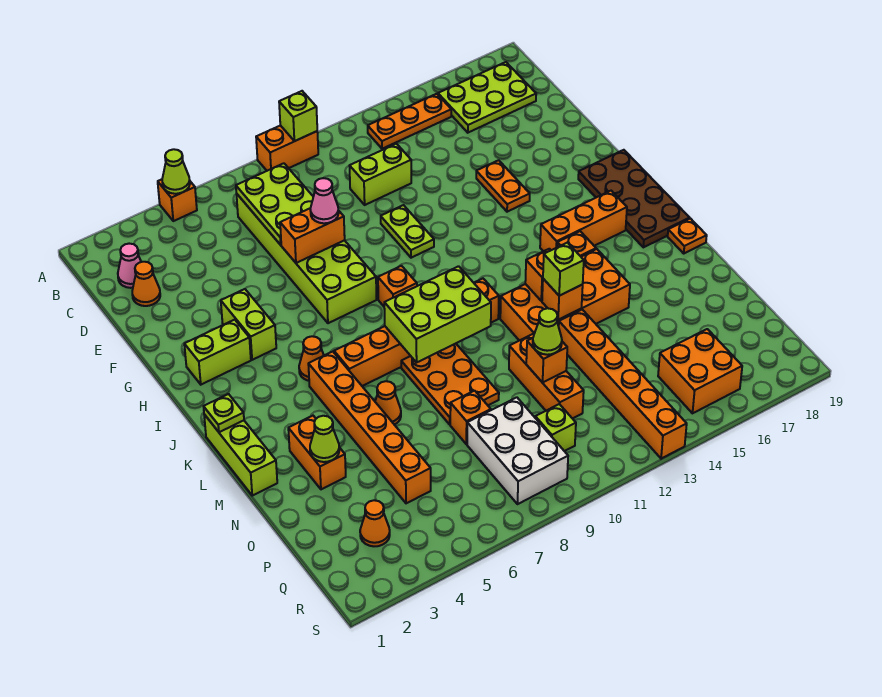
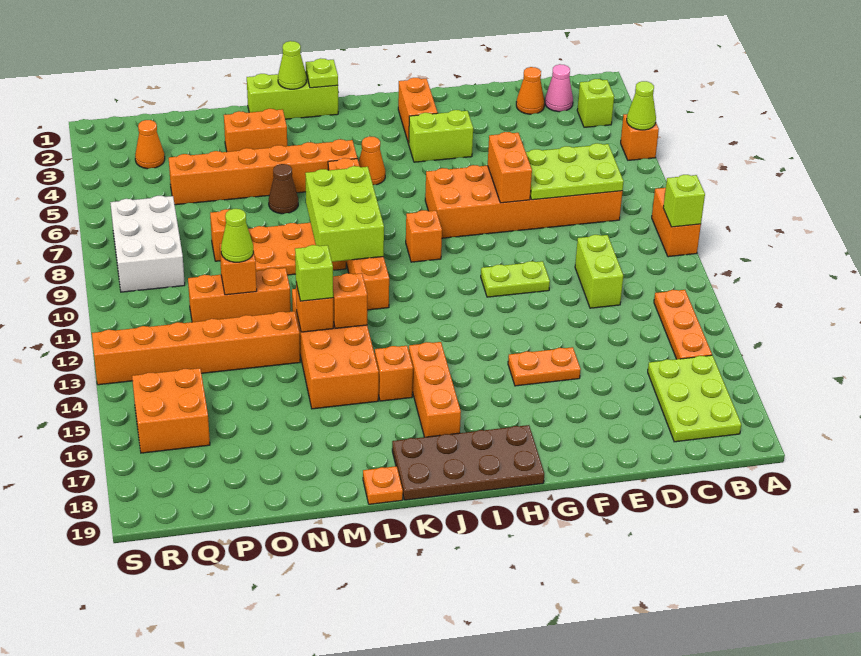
lime 2x6 brick [237,194,377,323] -> orange 2x6 brick [425,165,622,238]
pink 1x1 cone [310,178,339,223] -> none
lime 1x2 brick [184,320,251,385] -> orange 1x2 brick [398,78,438,144]
orange 1x1 cone [375,381,401,425] -> brown 1x1 cone [269,164,298,214]
lime 1x1 cone [310,416,339,462] -> lime 1x1 cone moved to [278,41,306,89]
white 2x3 brick [467,397,568,504] -> white 2x3 brick turned to [110,196,185,292]
lime 1x1 brick [535,404,576,451] -> lime 1x1 brick moved to [577,79,614,127]

